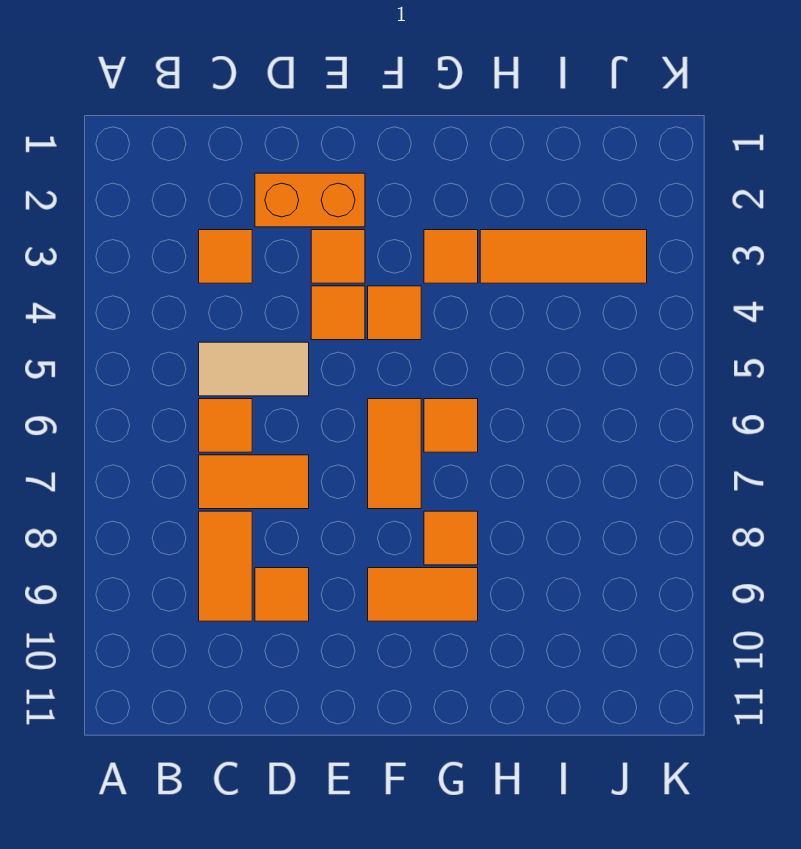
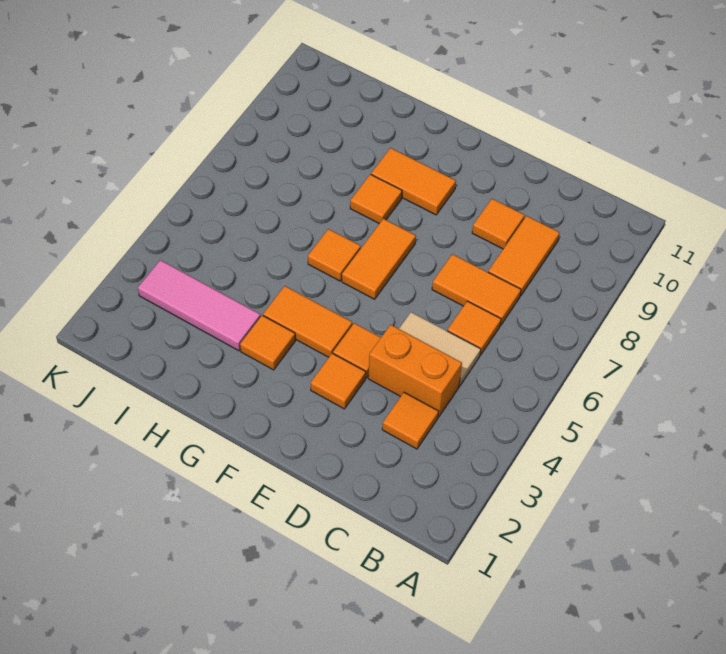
orange 1x2 brick [255,173,365,227] -> orange 1x2 brick moved to [368,325,462,417]
orange 1x1 tile [368,286,421,340] -> orange 1x2 tile [263,286,352,357]
orange 1x3 tile [480,230,647,283] -> pink 1x3 tile [138,260,261,351]

